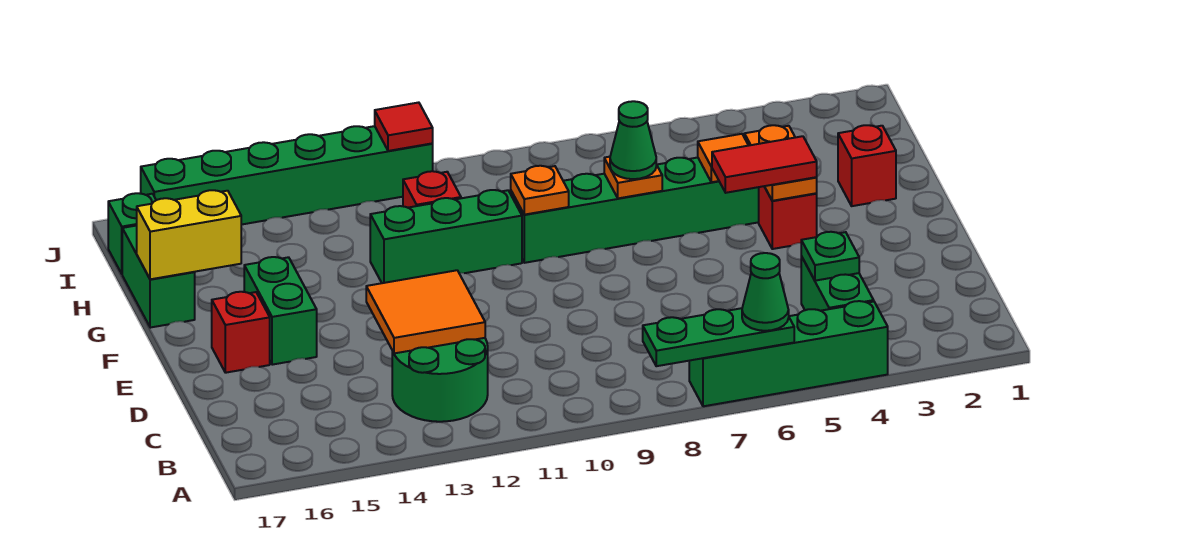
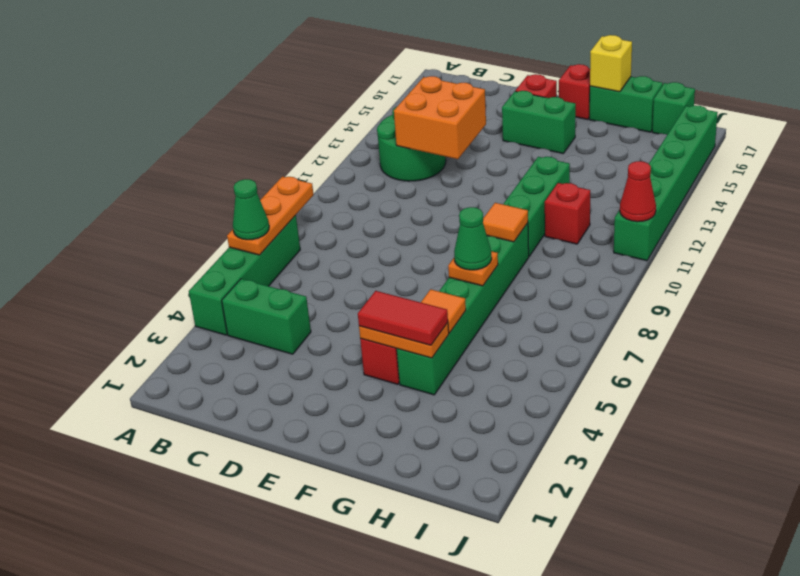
green 1x3 plate [643,308,794,366] -> orange 1x3 plate [227,177,314,255]
green 1x1 plate [801,232,859,281] -> none
orange 2x2 tile [366,270,485,353] -> orange 2x2 brick [394,76,486,159]
red 1x2 tile [712,136,817,193] -> red 1x2 tile turned to [358,291,448,345]
red 1x1 brick [838,125,896,206] -> red 1x1 brick moved to [559,64,590,120]
orange 1x1 plate [511,166,569,215] -> orange 1x1 tile [483,203,528,242]
yellow 1x2 brick [137,190,241,279] -> yellow 1x1 brick [590,35,632,92]
red 1x1 tile [375,102,433,151] -> red 1x1 cone [620,161,656,222]

